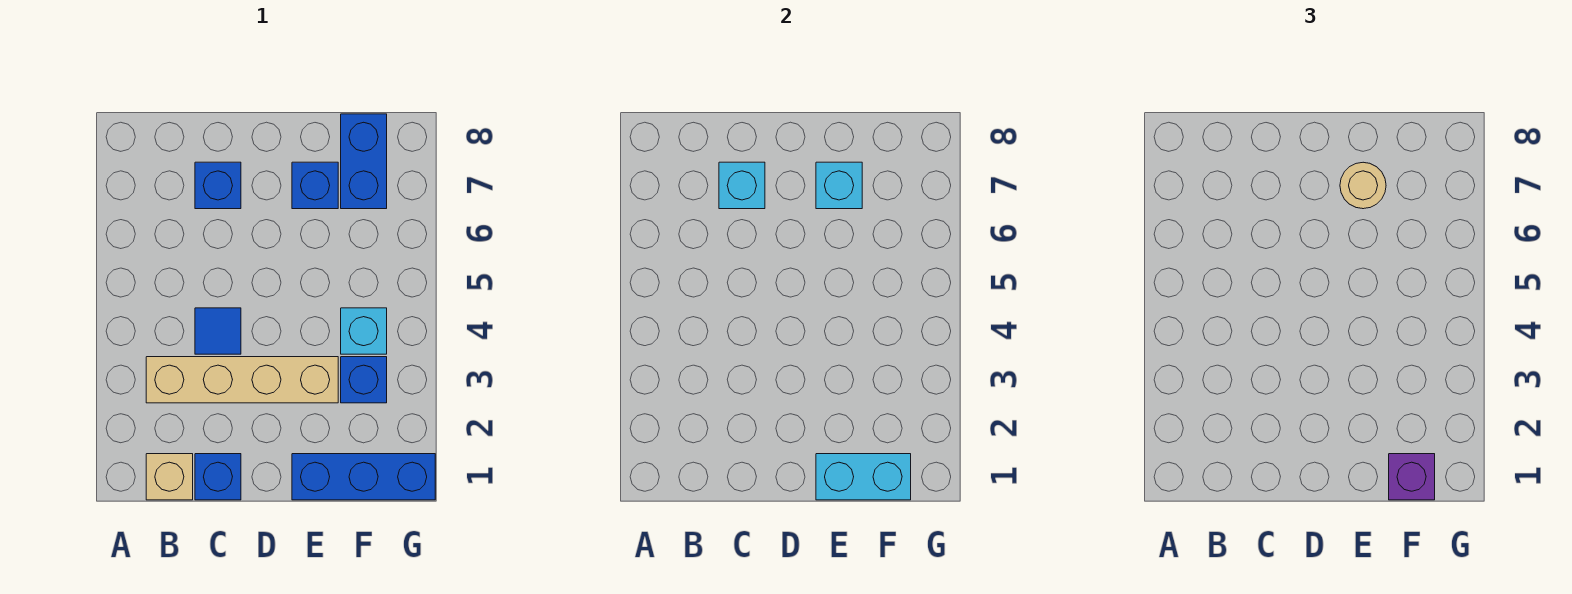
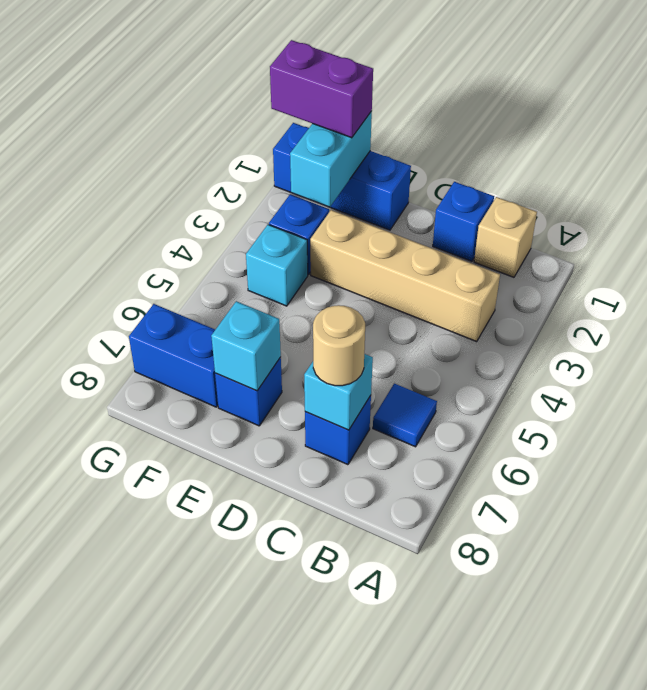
blue 1x1 tile [195,308,241,354] -> blue 1x1 tile moved to [373,384,437,447]
cyan 1x2 brick [816,454,911,500] -> cyan 1x2 brick turned to [290,111,372,207]
tan 1x1 round brick [1340,162,1386,209] -> tan 1x1 round brick moved to [313,305,365,386]
purple 1x1 brick [1389,454,1435,500] -> purple 1x2 brick [270,40,373,138]
blue 1x2 brick [341,114,387,209] -> blue 1x2 brick turned to [129,304,218,407]

